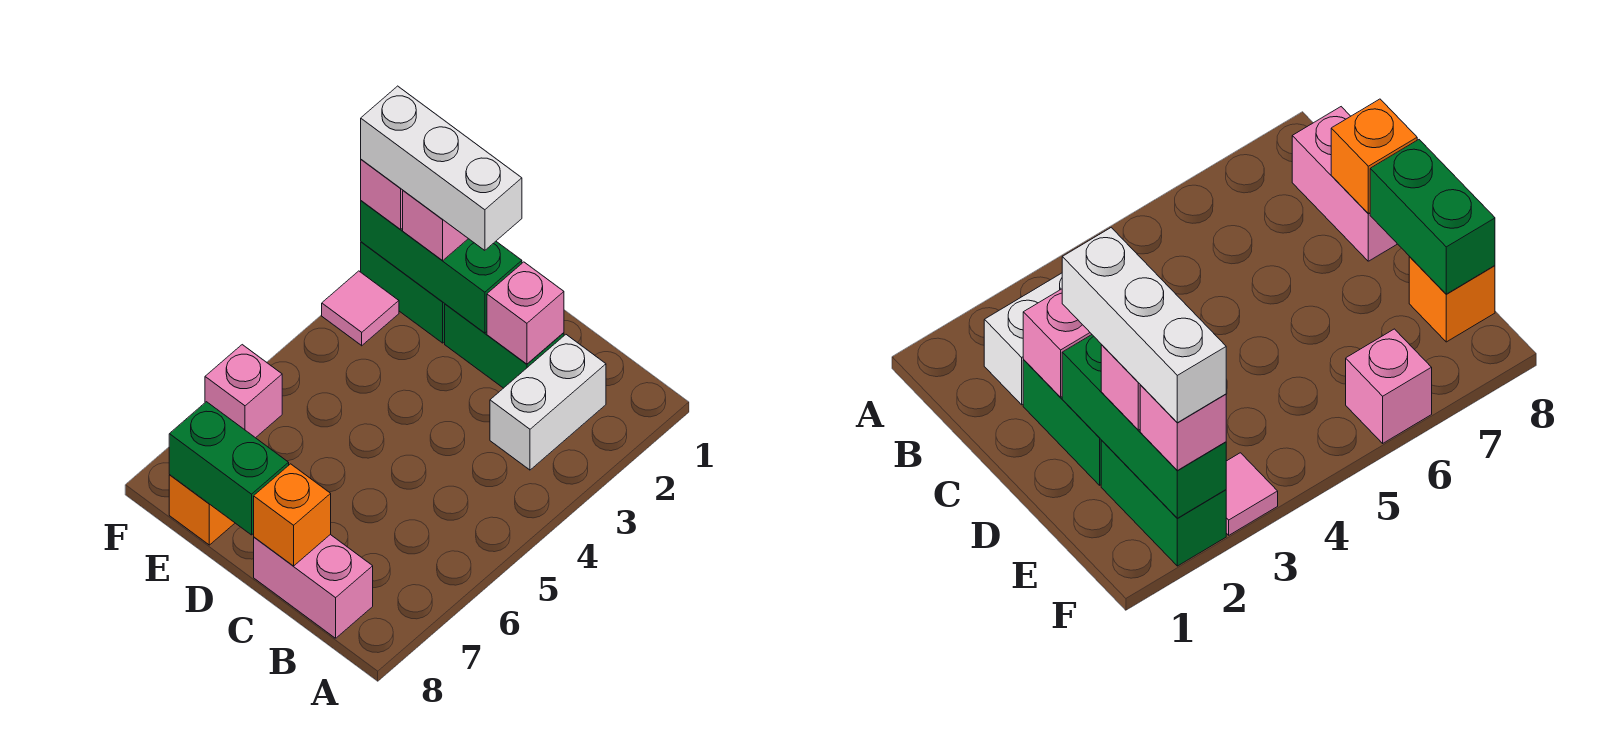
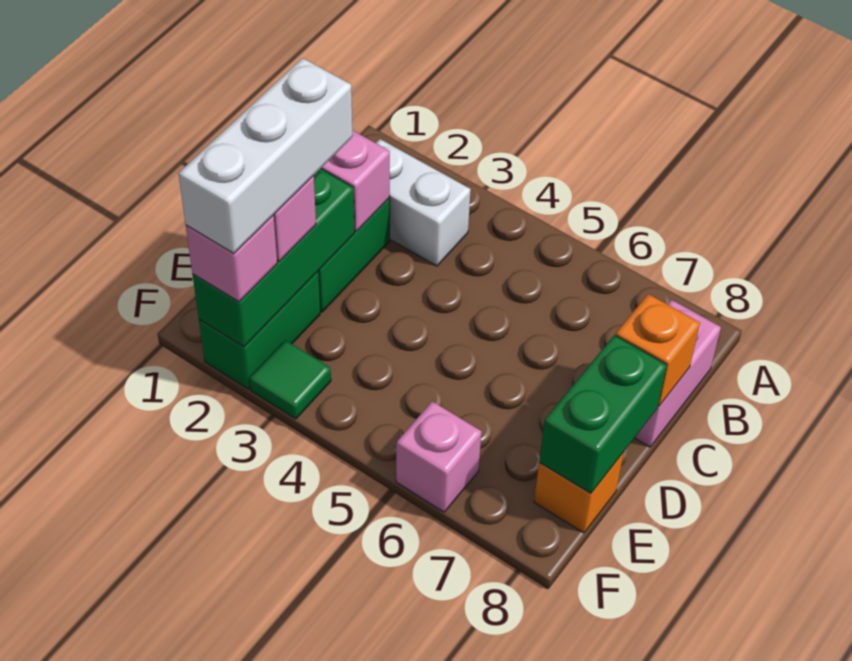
pink 1x1 tile [322,271,399,346] -> green 1x1 tile [250,340,331,419]

